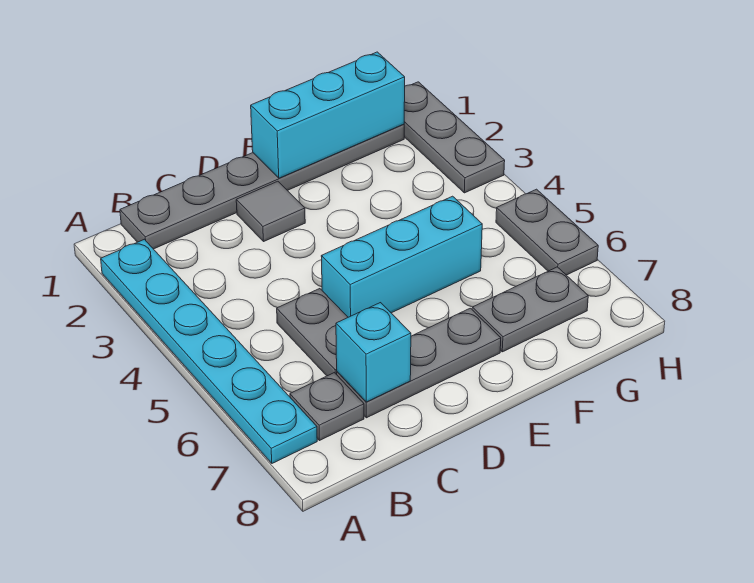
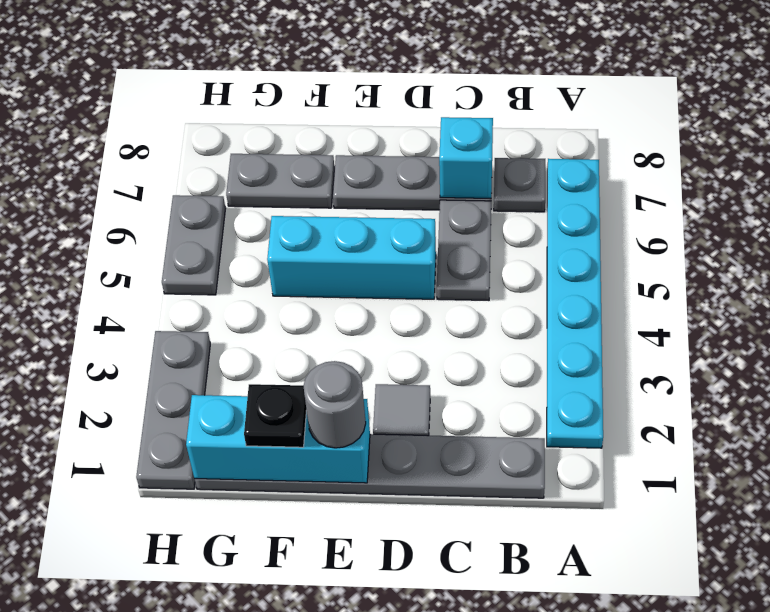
none -> grey 1x1 round brick [304,361,366,448]
none -> black 1x1 plate [244,384,307,447]

